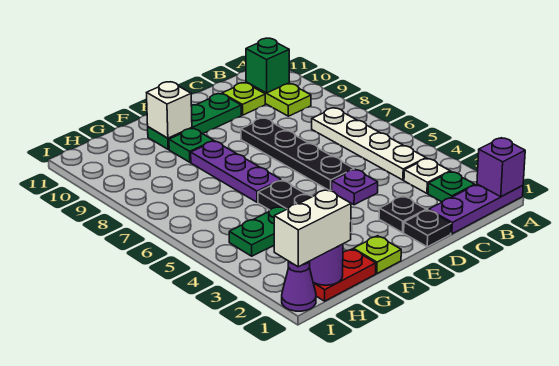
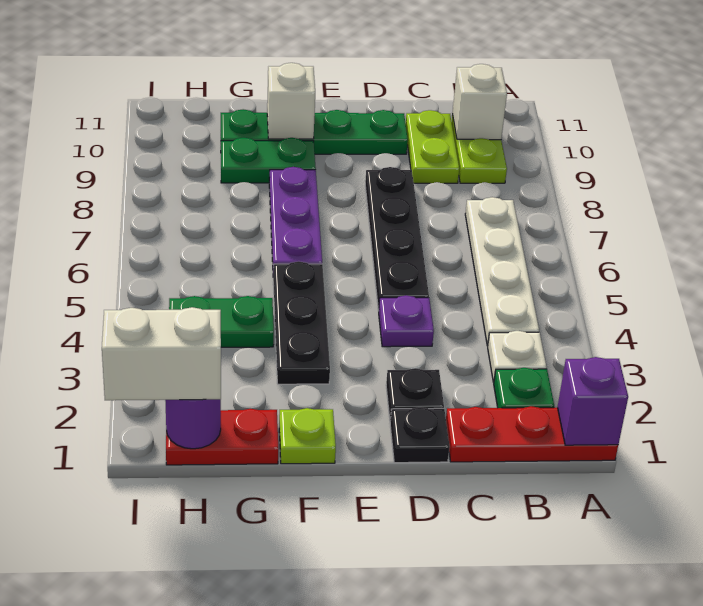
purple 1x3 plate [429,184,523,234] -> red 1x3 plate [446,406,618,462]
green 1x1 brick [246,38,289,93] -> white 1x1 brick [452,64,507,140]
lime 1x1 plate [222,83,265,115] -> lime 1x2 plate [406,110,459,183]
green 1x3 plate [148,94,241,149] -> green 1x4 plate [221,109,408,154]
green 1x1 plate [169,129,213,162] -> green 1x2 plate [221,138,316,183]
purple 1x1 cone [282,261,316,311] -> none

